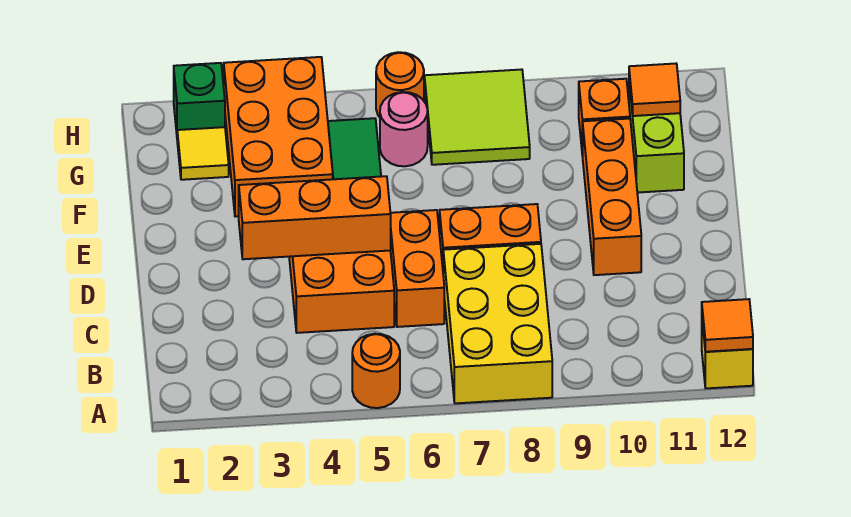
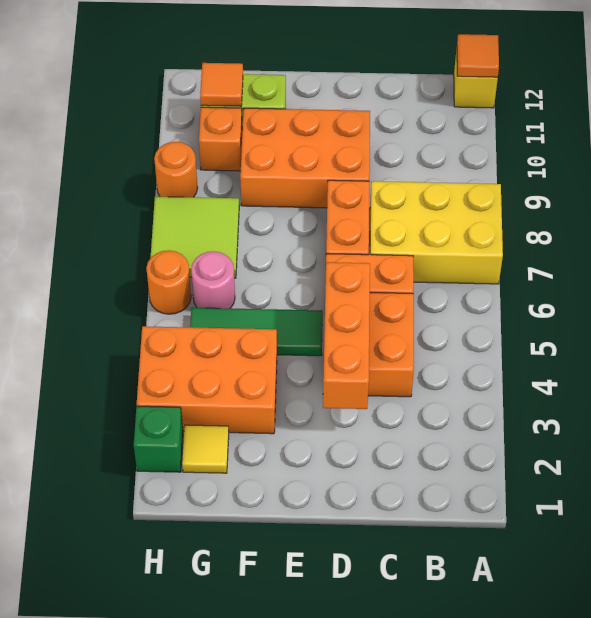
orange 1x1 round brick [352,334,400,408] -> orange 1x1 round brick moved to [154,142,198,197]
orange 1x3 brick [583,119,641,275] -> orange 2x3 brick [240,108,370,208]

